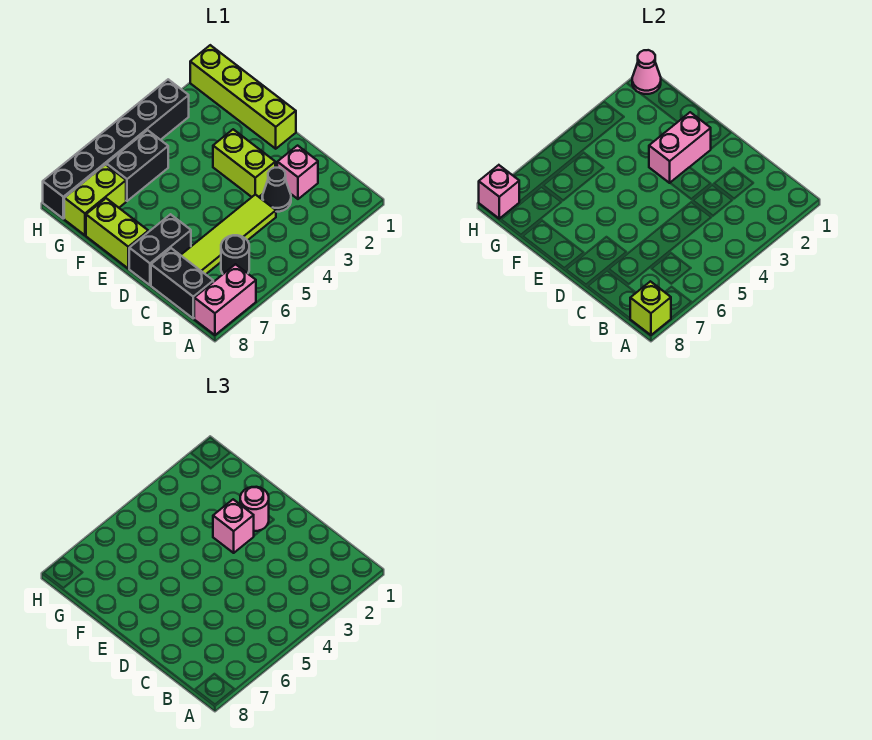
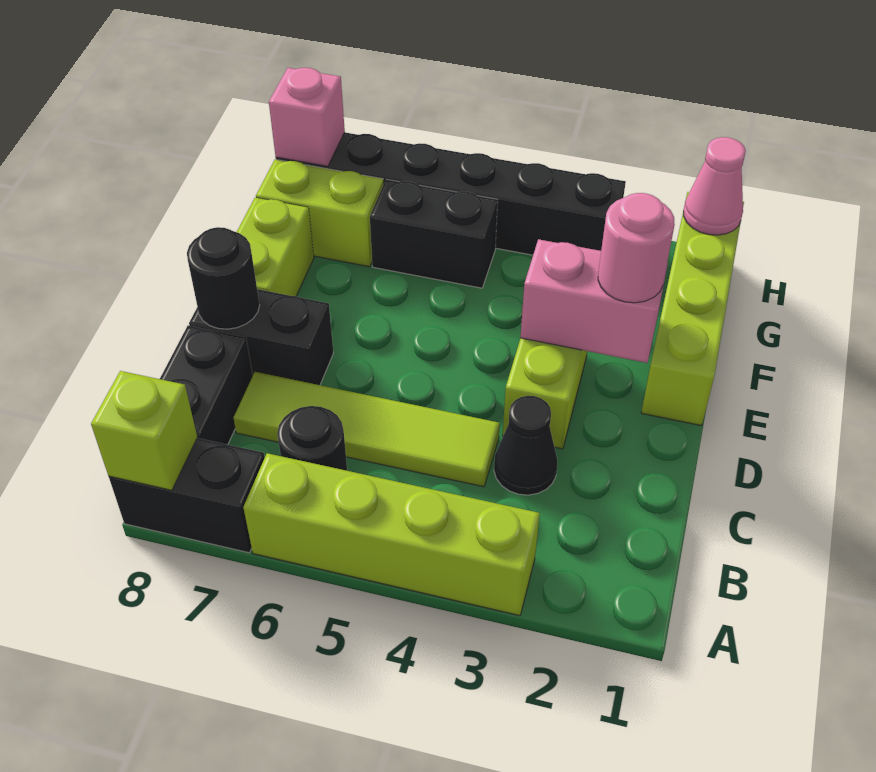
none -> lime 1x4 brick [243,453,540,616]
pink 1x2 brick [194,264,256,335] -> black 1x2 brick [109,438,264,553]
pink 1x1 brick [277,146,318,199] -> none
none -> black 1x1 round brick [187,227,260,329]
pink 1x1 brick [213,499,254,553] -> none

